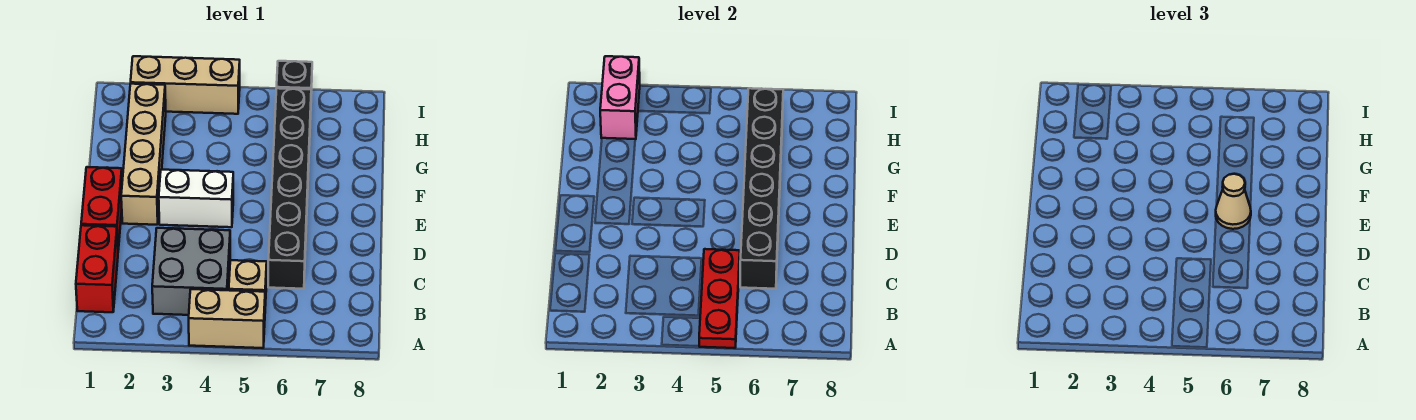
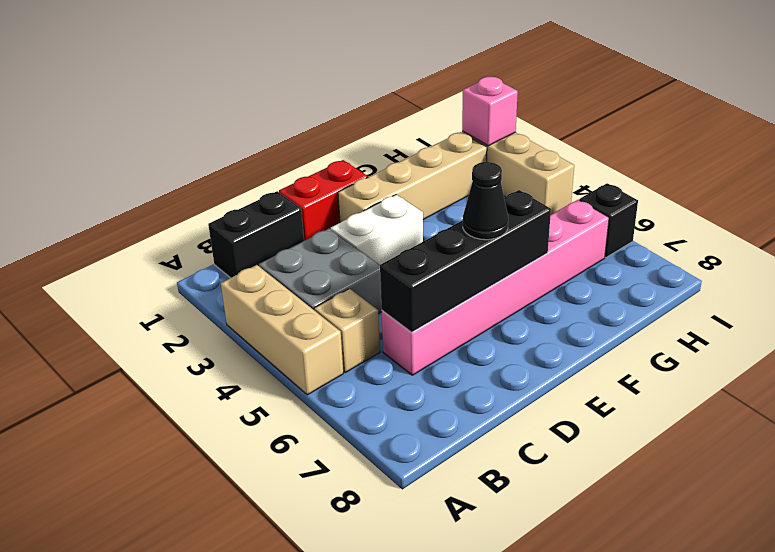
tan 1x2 brick [189,289,265,348] -> tan 1x3 brick [221,265,343,395]
red 1x3 plate [699,249,740,348] -> none
red 1x2 brick [76,225,118,312] -> black 1x2 brick [208,191,304,278]
black 1x6 brick [268,88,311,289] -> pink 1x6 brick [382,200,609,375]
black 1x6 brick [740,88,783,289] -> black 1x4 brick [380,190,551,332]
white 1x2 brick [159,170,233,227] -> white 1x2 brick turned to [331,195,423,265]
tan 1x1 cone [1216,174,1251,229] -> black 1x1 cone [463,162,508,240]
pink 1x2 brick [600,56,640,139] -> pink 1x1 brick [462,77,518,146]

